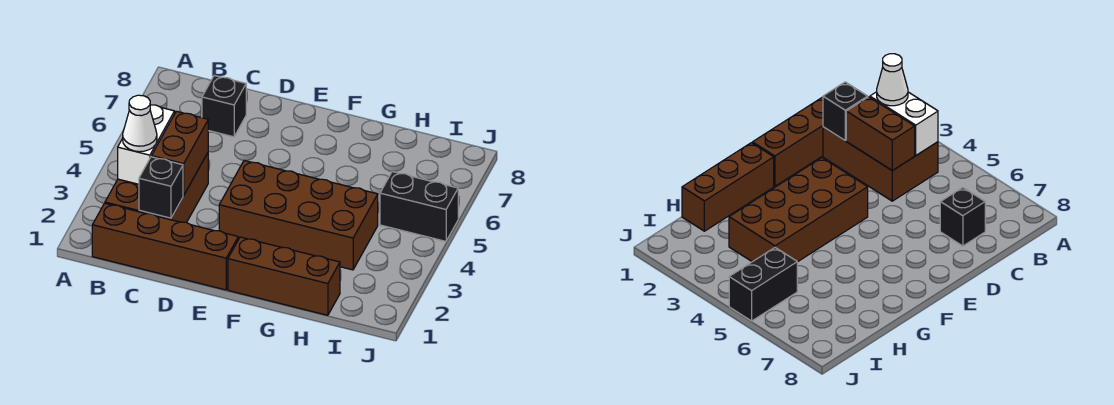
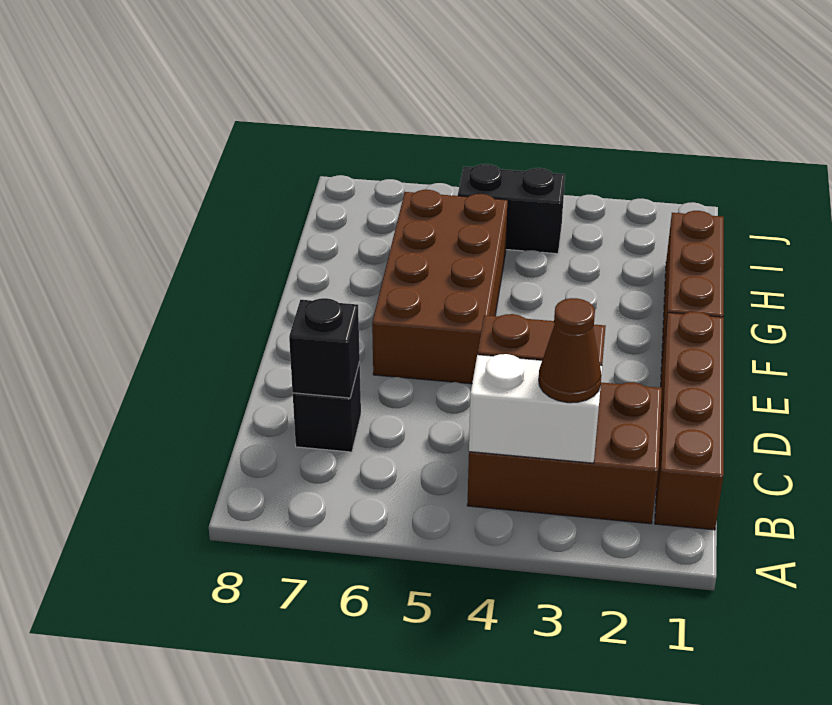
white 1x1 cone [123,95,157,152] -> brown 1x1 cone [539,298,602,403]
black 1x1 brick [139,157,183,218] -> black 1x1 brick moved to [289,298,360,398]
brown 2x4 brick [219,160,378,270] -> brown 2x4 brick moved to [372,190,508,384]
black 1x2 brick [380,172,458,241] -> black 1x2 brick turned to [458,164,565,254]

